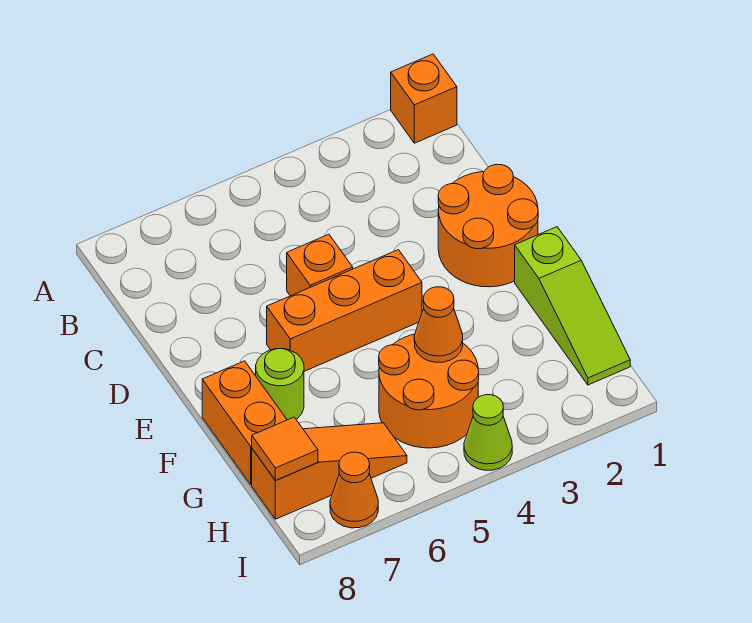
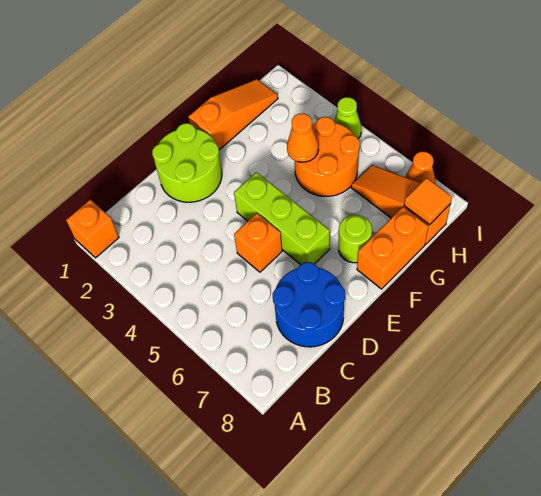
none -> blue 2x2 round brick [273,262,345,347]
orange 2x2 round brick [438,164,538,287] -> lime 2x2 round brick [152,123,222,202]
orange 1x3 brick [267,250,422,371] -> lime 1x3 brick [234,172,330,265]
lime 1x3 slope [515,227,630,385] -> orange 1x3 slope [189,79,278,150]

